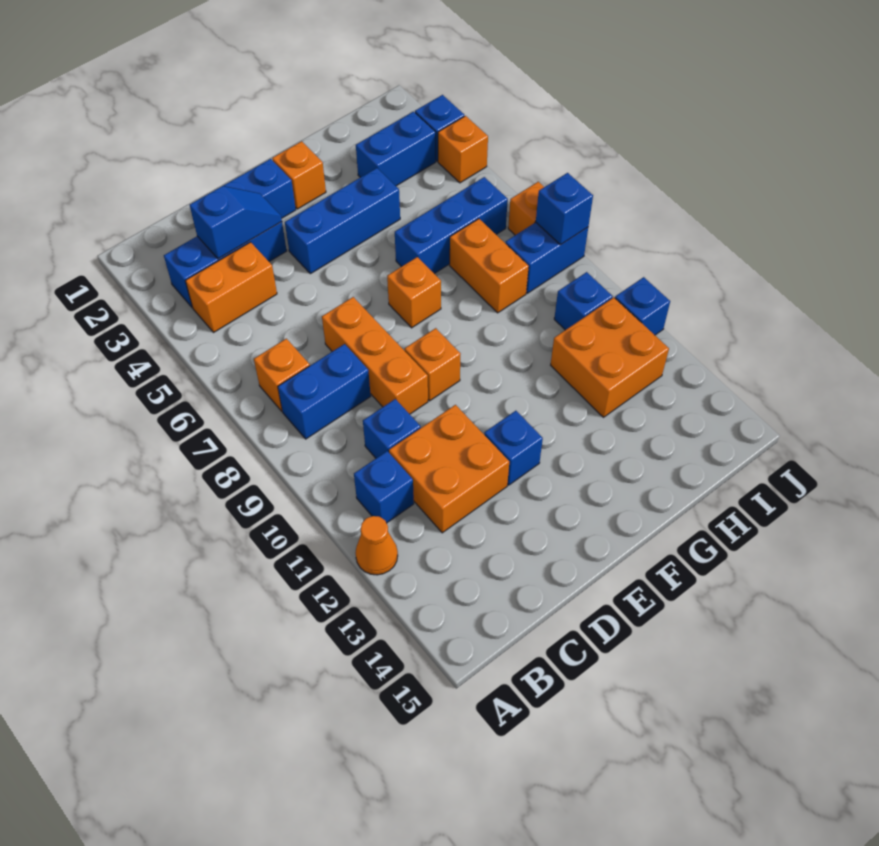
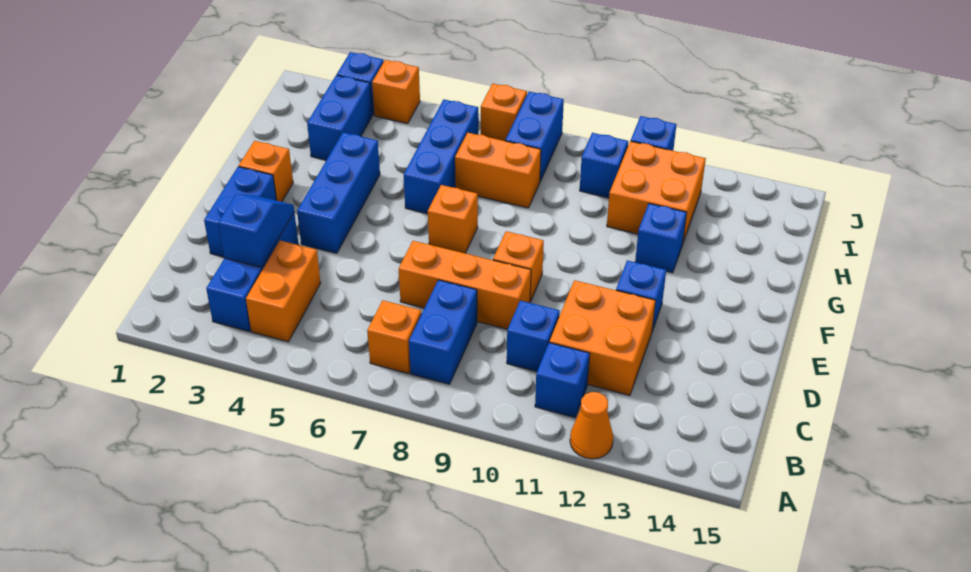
blue 1x1 brick [536,173,593,245] -> blue 1x1 brick moved to [635,204,687,273]

